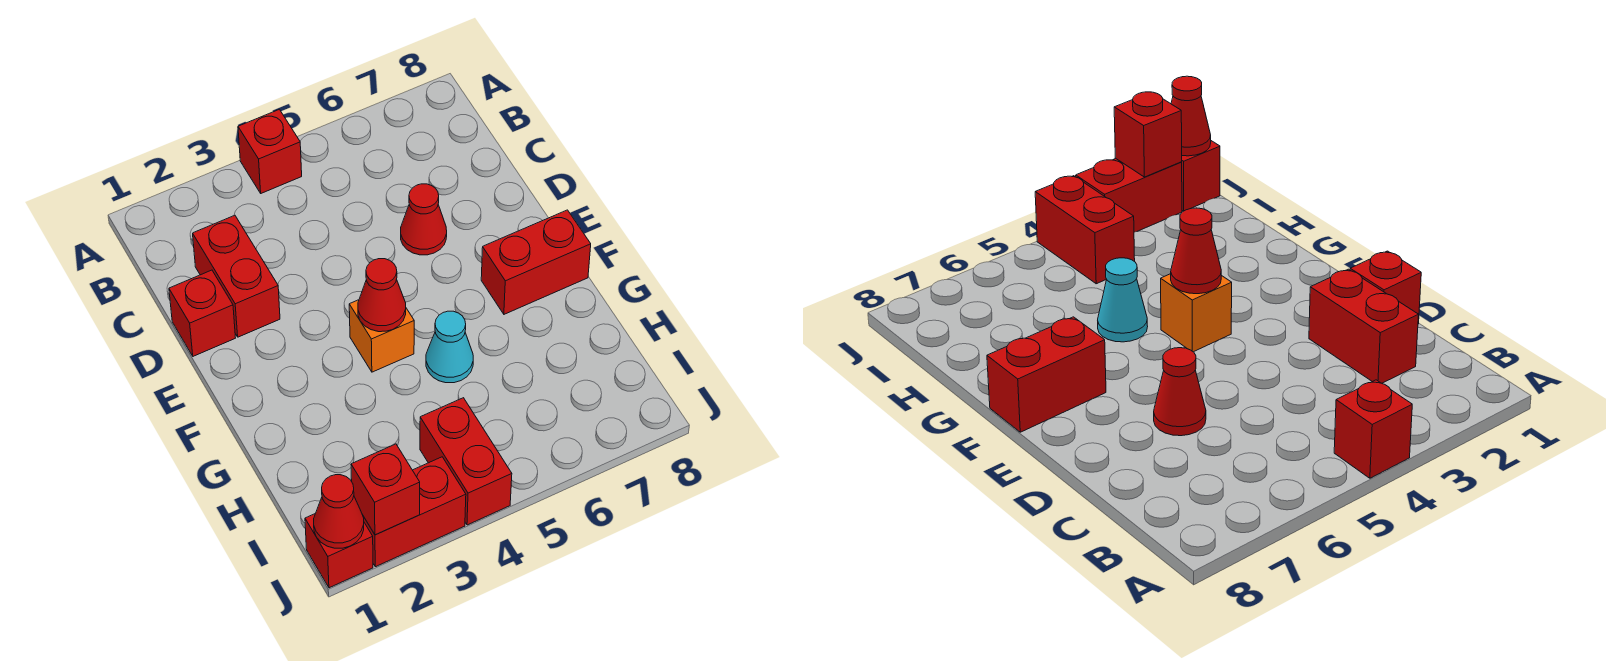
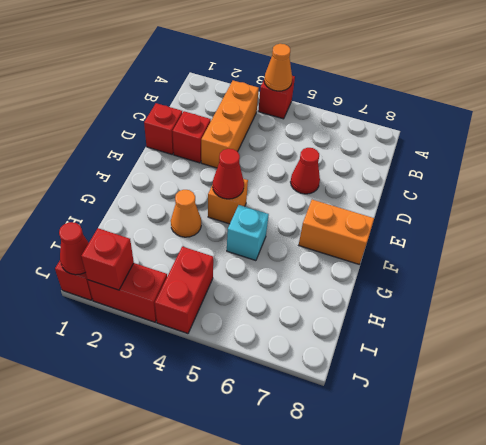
none -> orange 1x1 cone [264,44,292,91]
none -> orange 1x3 brick [201,81,259,168]
red 1x2 brick [193,215,280,337] -> red 1x1 brick [173,111,211,163]
red 1x2 brick [481,210,591,314] -> orange 1x2 brick [299,200,374,264]
none -> orange 1x1 cone [171,190,201,237]
cyan 1x1 cone [426,311,473,383] -> cyan 1x1 brick [227,205,269,261]

